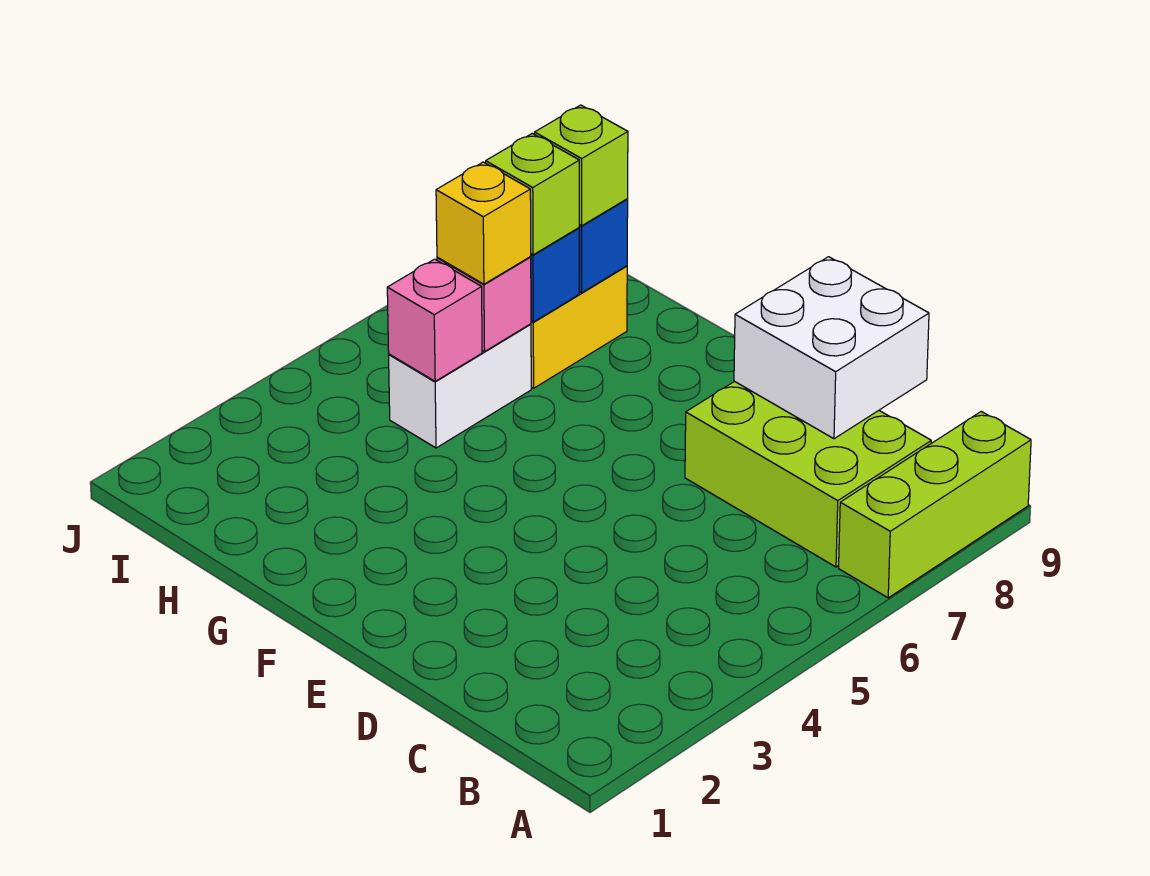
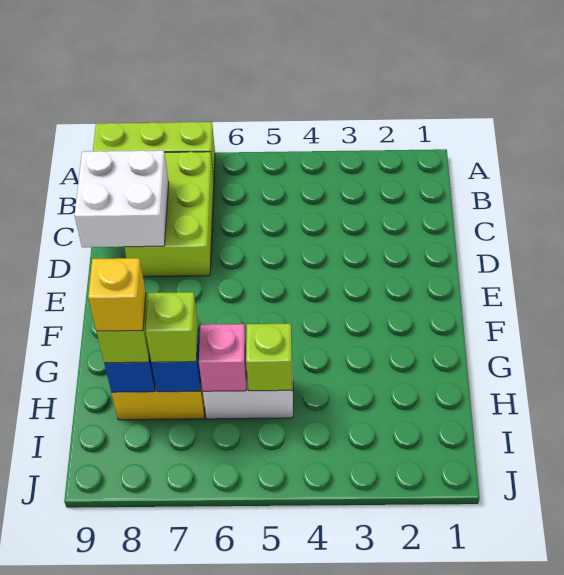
pink 1x1 brick [387,259,482,381] -> lime 1x1 brick [246,324,292,391]
yellow 1x1 brick [436,162,531,284] -> yellow 1x1 brick moved to [88,258,146,331]

